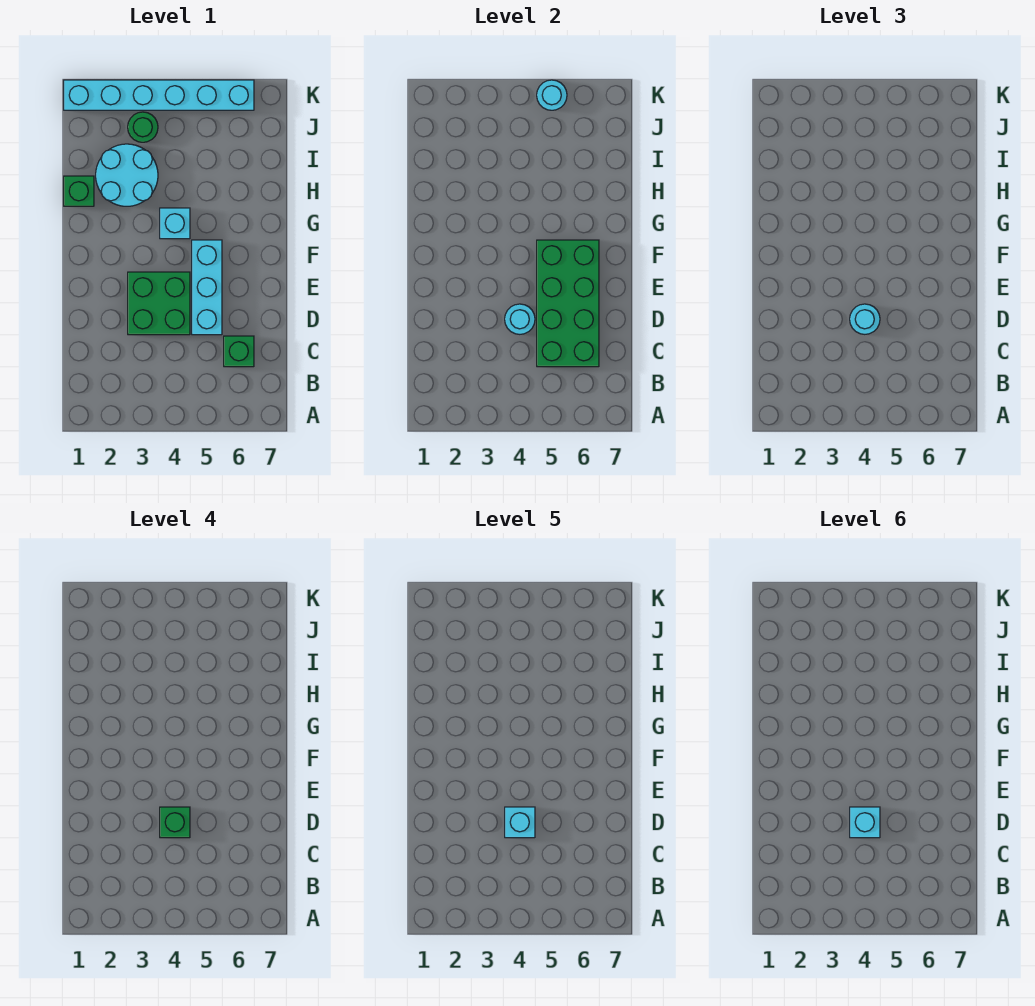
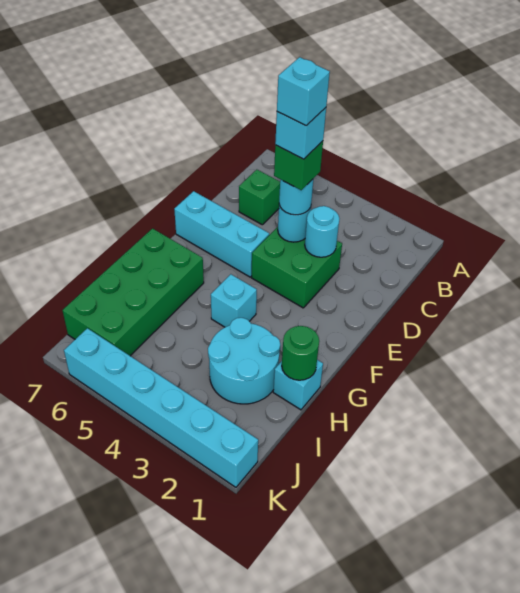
green 2x4 brick [537,240,599,367] -> green 2x4 brick moved to [62,229,204,356]
cyan 1x3 brick [192,240,222,335] -> cyan 1x3 brick turned to [174,191,269,277]
green 1x1 brick [64,176,94,206] -> cyan 1x1 brick [273,360,323,410]
green 1x1 round brick [128,112,158,142] -> green 1x1 round brick moved to [282,326,319,380]
cyan 1x1 round brick [537,80,567,110] -> cyan 1x1 round brick moved to [305,206,339,257]

